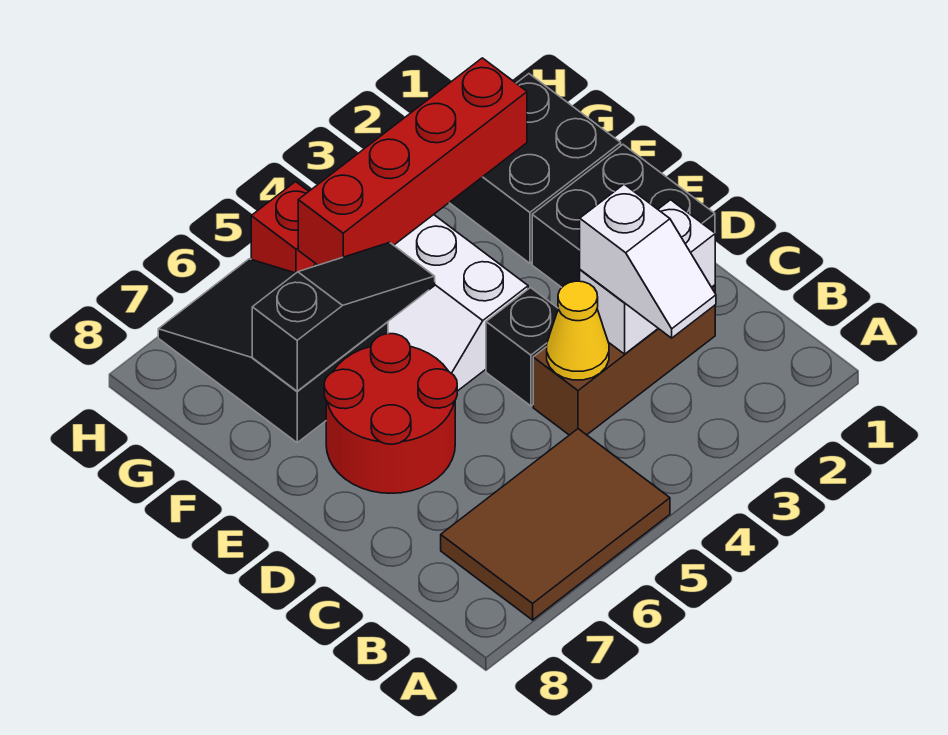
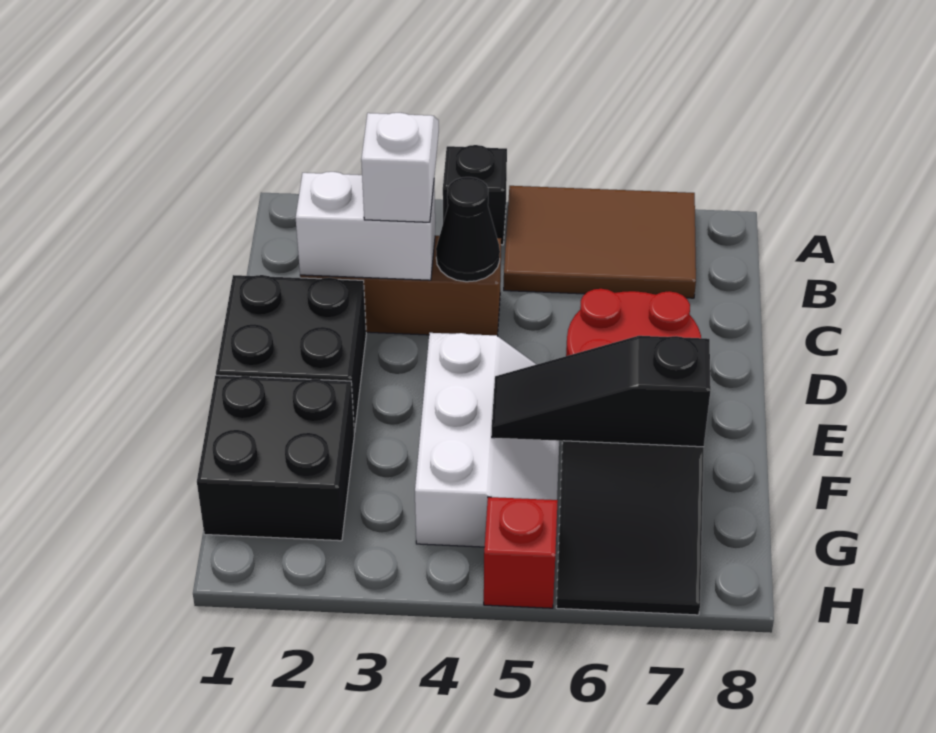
yellow 1x1 cone [547,281,609,380] -> black 1x1 cone [436,177,500,282]
black 1x1 brick [486,288,558,406] -> black 1x1 brick moved to [443,145,507,245]
red 1x4 brick [298,58,527,265] -> none

